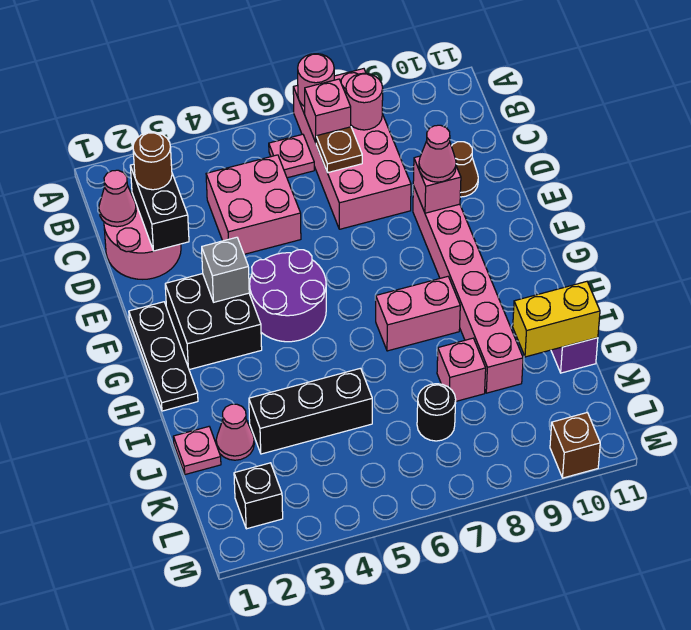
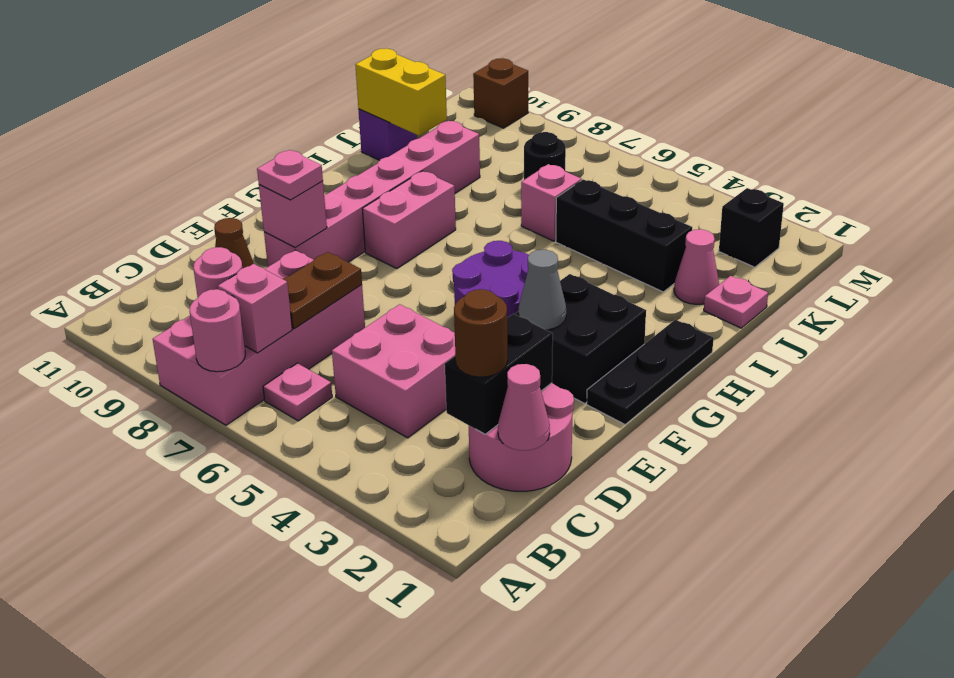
brown 1x1 plate [316,127,362,173] -> brown 1x2 plate [283,252,362,329]
pink 1x1 cone [419,125,456,182] -> pink 1x1 plate [257,150,323,200]
grey 1x1 brick [202,237,249,302] -> grey 1x1 cone [519,250,566,330]
pink 1x2 brick [376,277,460,351] -> pink 1x2 brick turned to [362,171,456,269]
pink 1x1 brick [437,338,486,401] -> pink 1x1 brick moved to [521,164,582,241]

